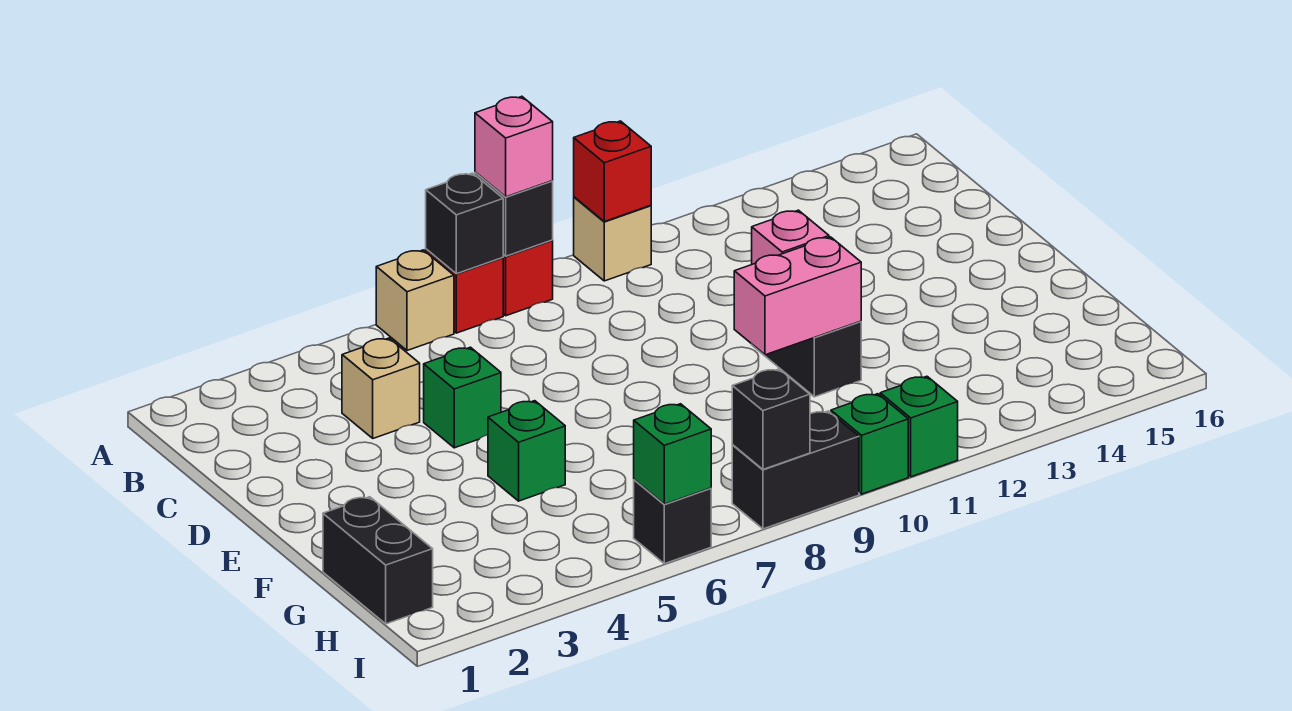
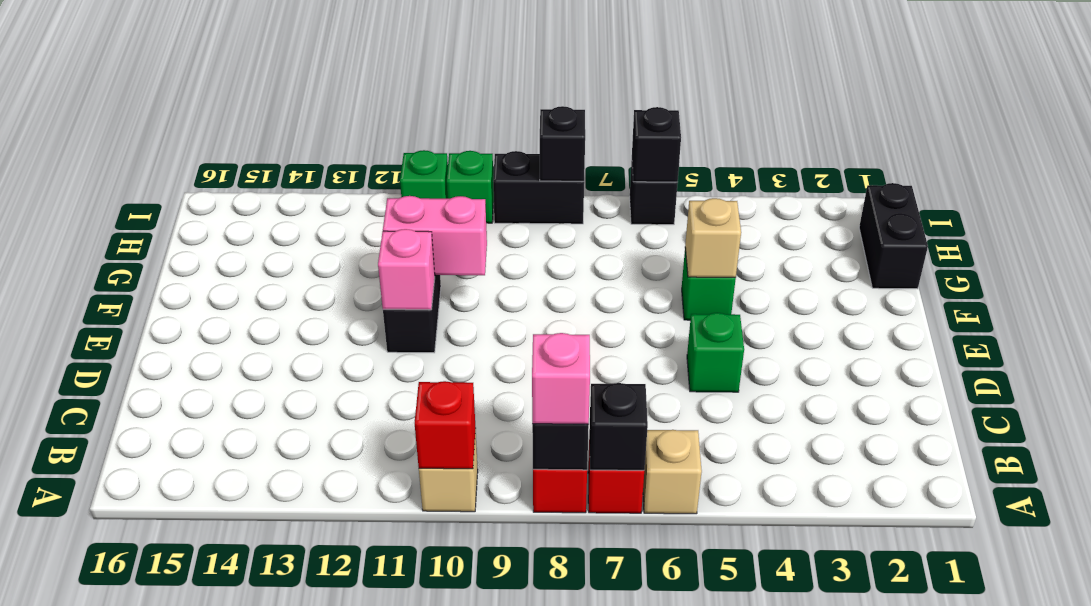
tan 1x1 brick [342,338,420,438] -> tan 1x1 brick moved to [685,198,741,277]
green 1x1 brick [634,404,711,504] -> black 1x1 brick [632,107,681,182]

